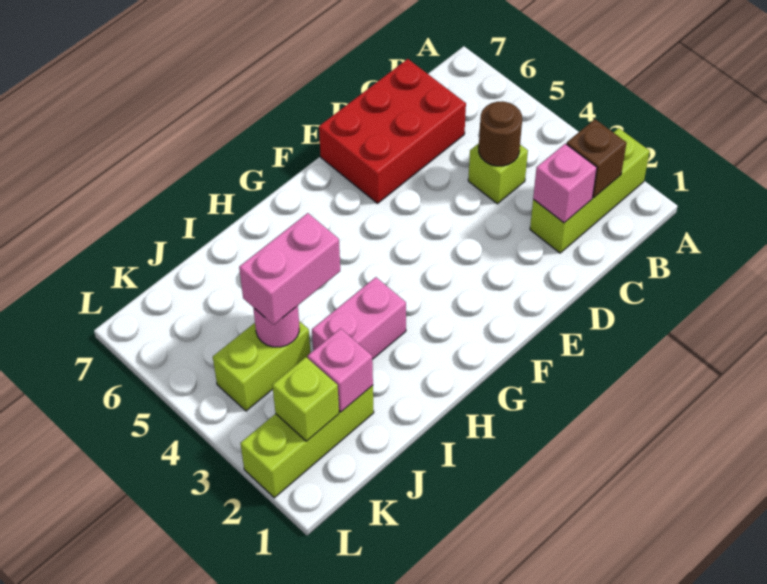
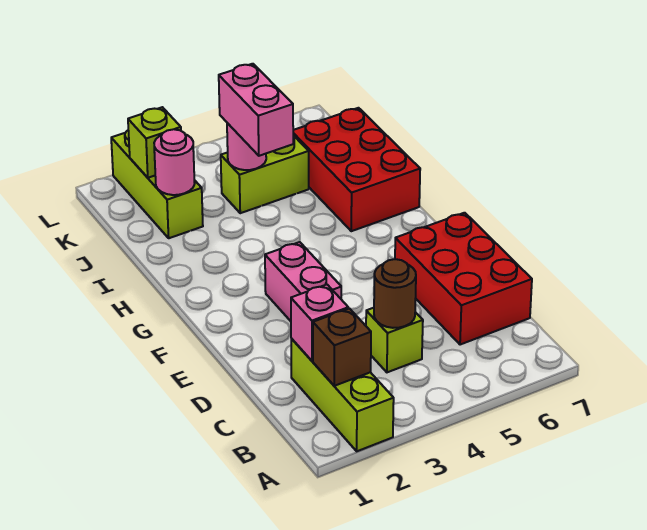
pink 1x2 brick [312,277,406,359] -> pink 1x2 brick moved to [265,242,341,321]
none -> red 2x3 brick [293,108,420,231]
pink 1x1 brick [308,328,373,412] -> pink 1x1 round brick [154,129,195,195]
lime 1x2 brick [213,321,310,411] -> lime 1x2 brick turned to [221,135,309,213]

